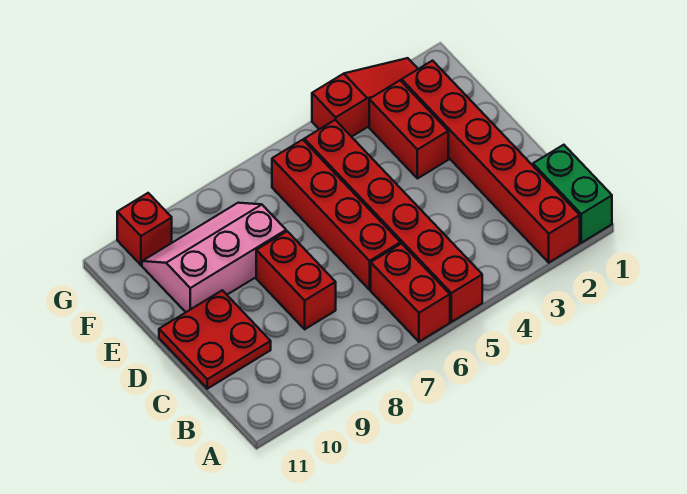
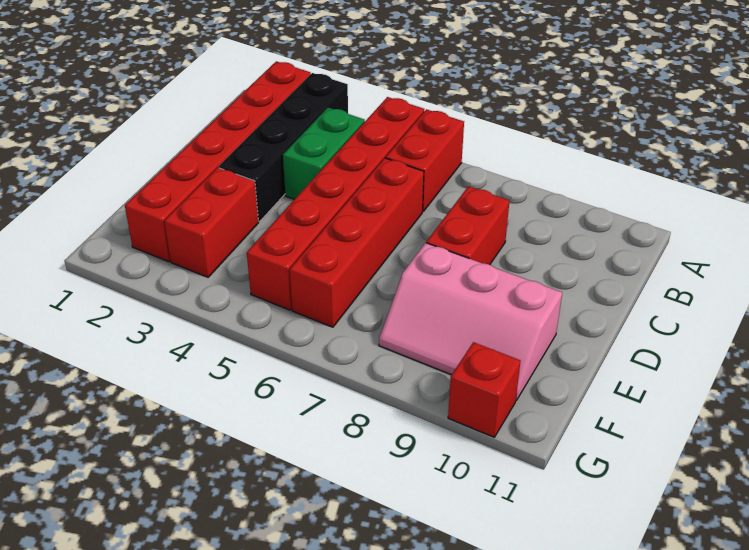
green 1x2 brick [533,145,612,243] -> green 1x2 brick moved to [283,108,365,199]
none -> black 1x4 brick [219,73,348,221]
red 2x2 plate [159,290,271,389] -> none
red 1x3 slope [312,58,418,137] -> none

